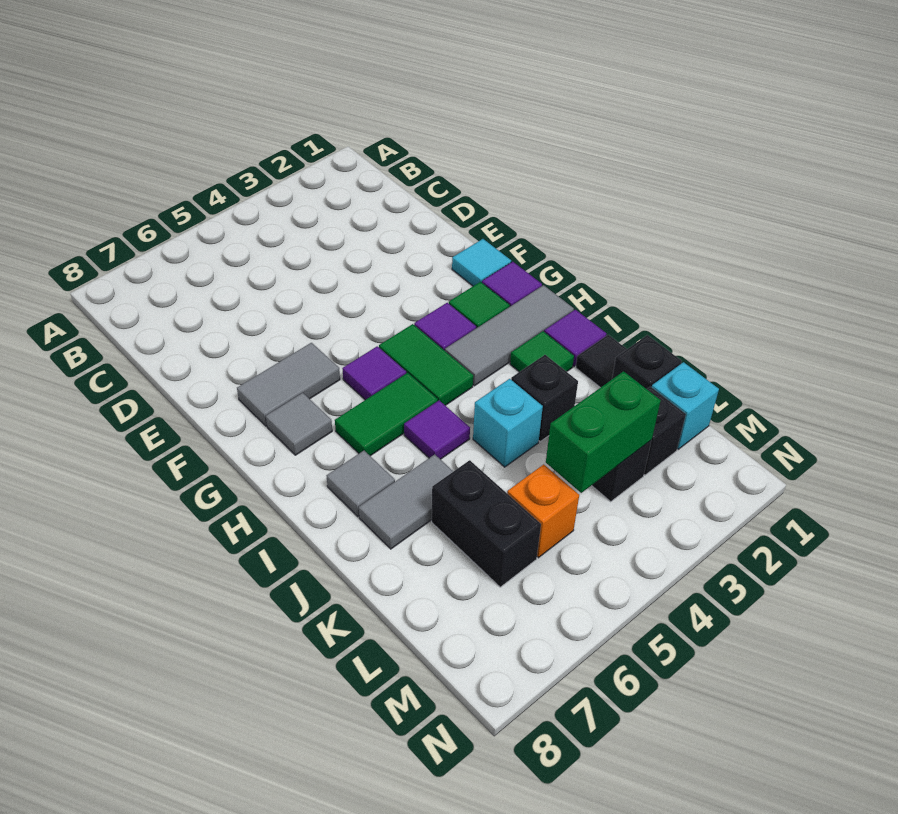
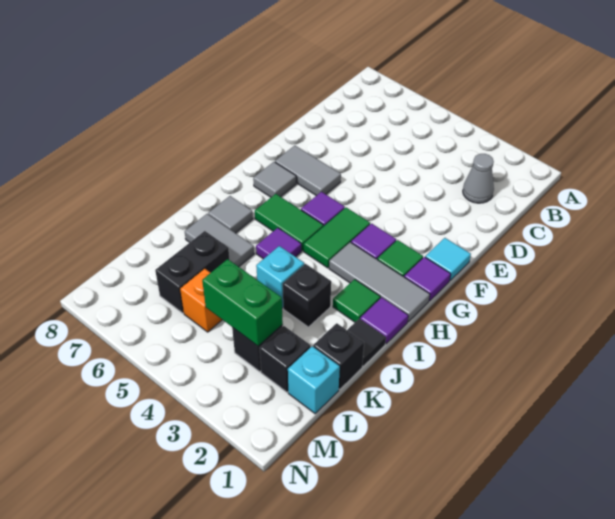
none -> grey 1x1 cone [463,154,494,203]

